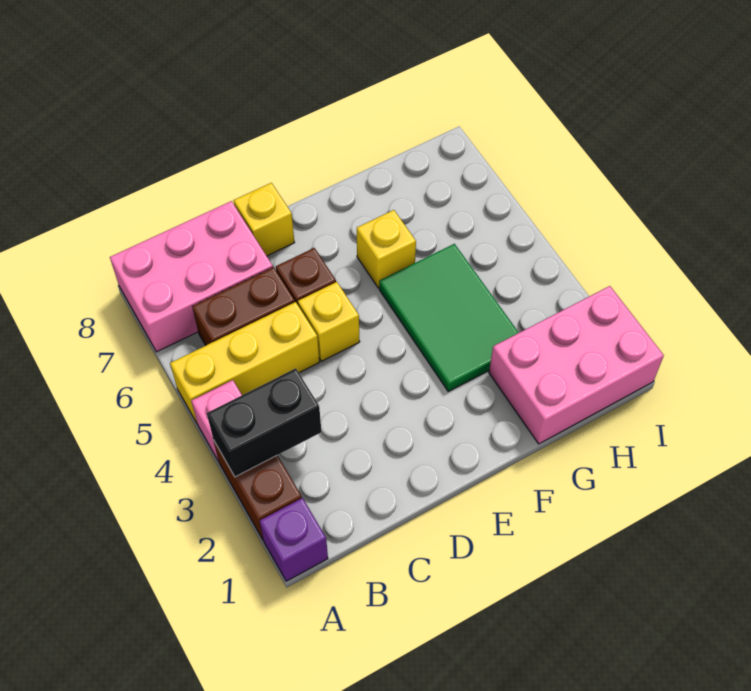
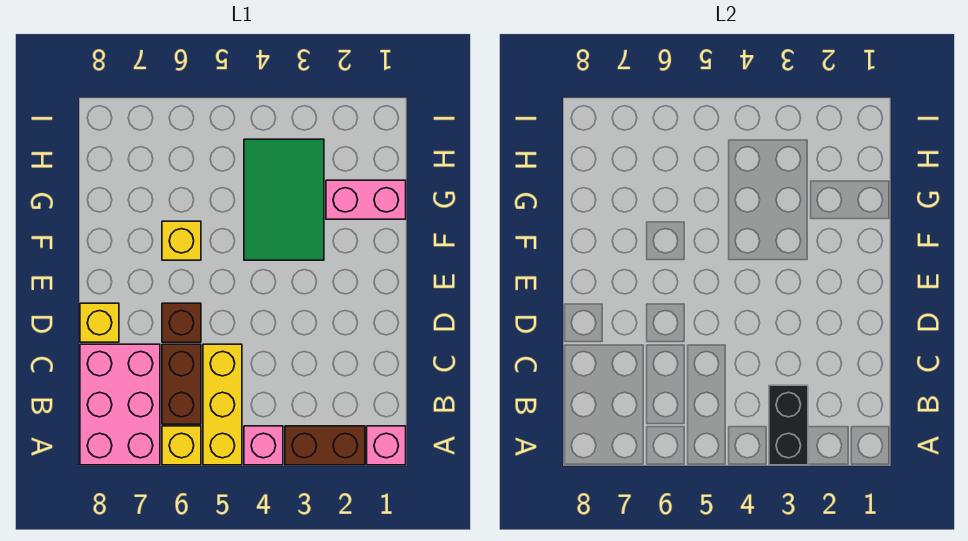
purple 1x1 brick [260,498,328,581] -> pink 1x1 brick [367,426,406,465]
yellow 1x1 brick [298,282,360,361] -> yellow 1x1 brick moved to [162,426,201,465]
green 2x3 tile [379,244,519,391] -> green 2x3 tile turned to [244,139,324,260]
pink 2x3 brick [489,286,664,444] -> pink 1x2 brick [326,180,406,219]

